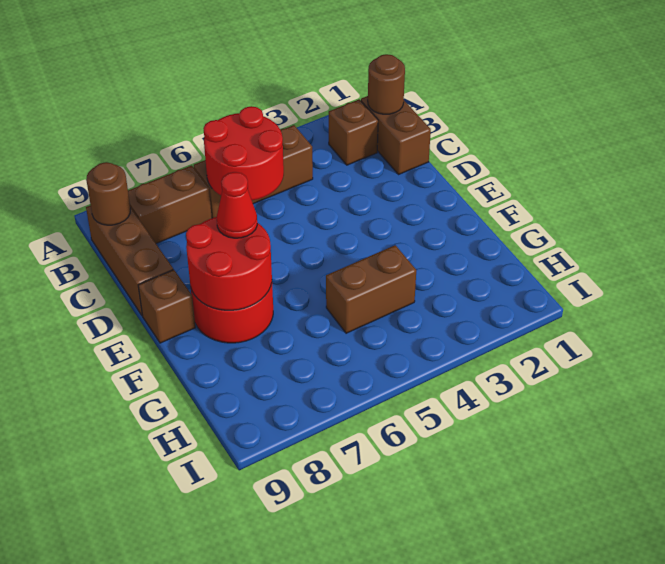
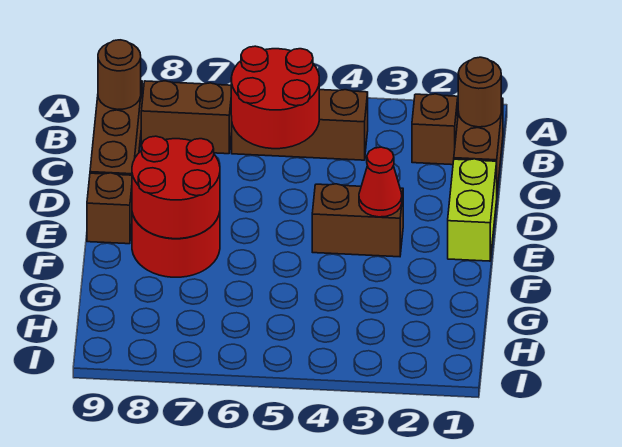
none -> lime 1x2 brick [448,159,497,261]
red 1x1 cone [217,172,257,238] -> red 1x1 cone moved to [359,147,402,217]
brown 1x2 brick [326,245,416,333] -> brown 1x2 brick moved to [312,184,403,257]

